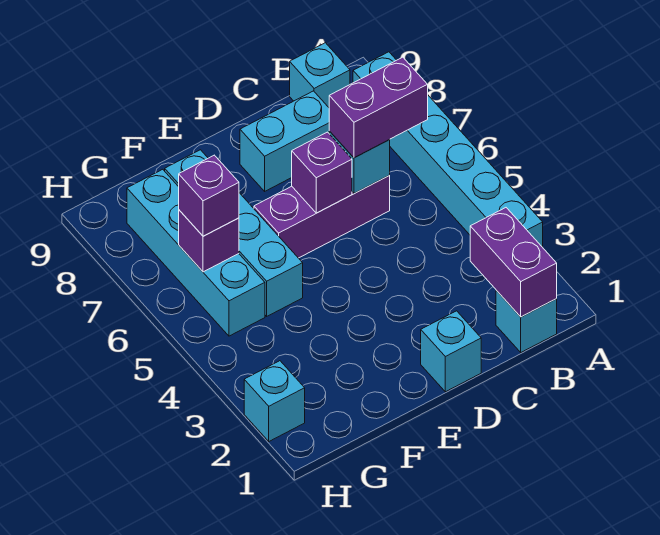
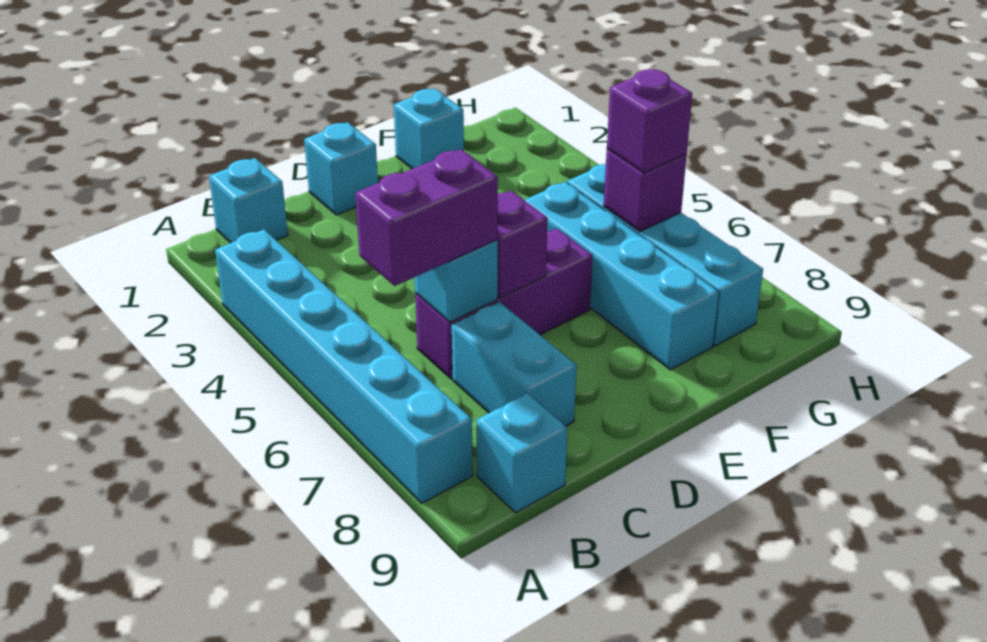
purple 1x2 brick [470,208,557,317] -> none
cyan 1x2 brick [240,91,329,191] -> cyan 1x2 brick turned to [452,302,577,426]
cyan 1x1 brick [244,361,305,441] -> cyan 1x1 brick moved to [394,89,464,169]

